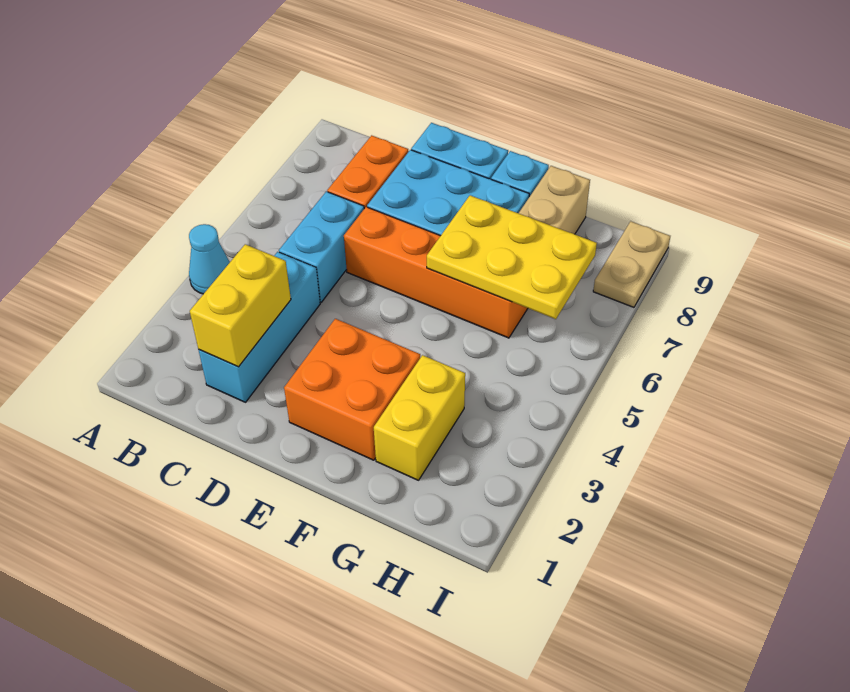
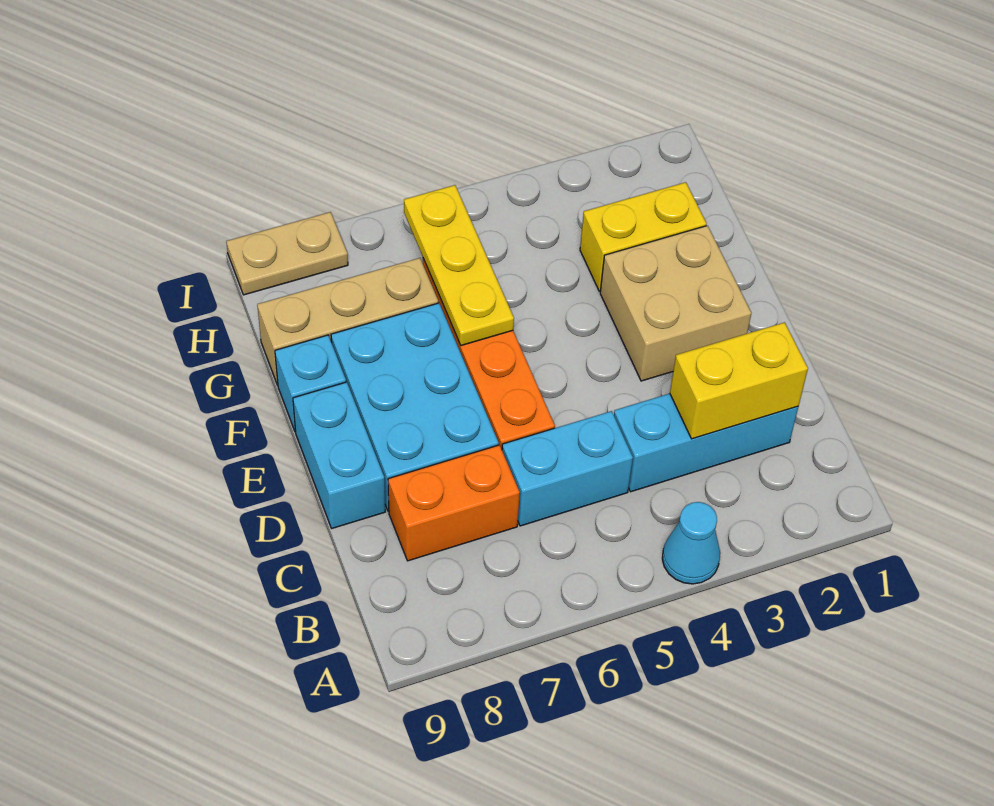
orange 2x2 brick [284,319,420,460] -> tan 2x2 brick [600,226,751,381]
yellow 2x3 plate [427,195,597,319] -> yellow 1x3 plate [404,185,514,346]

